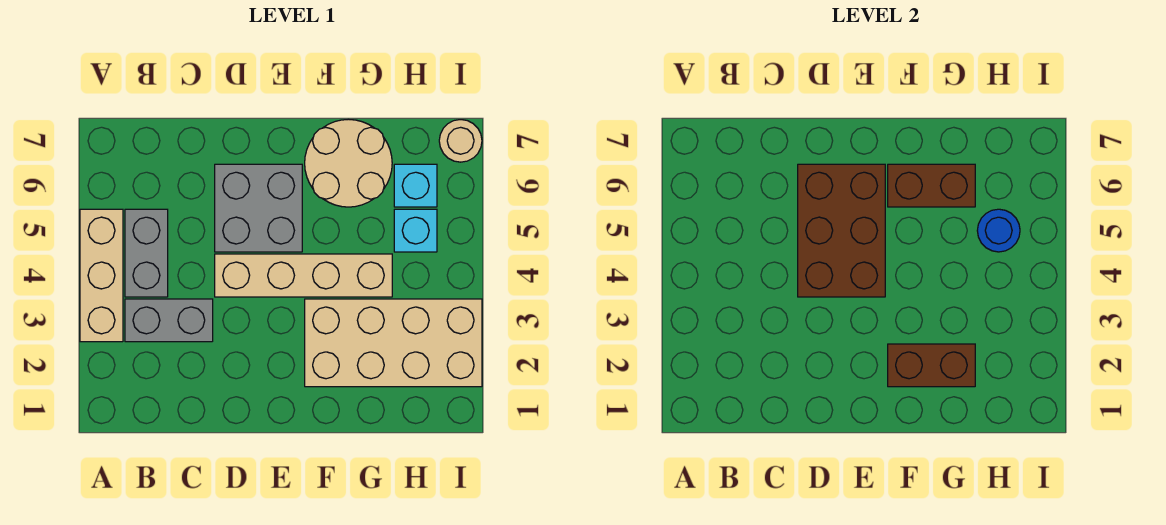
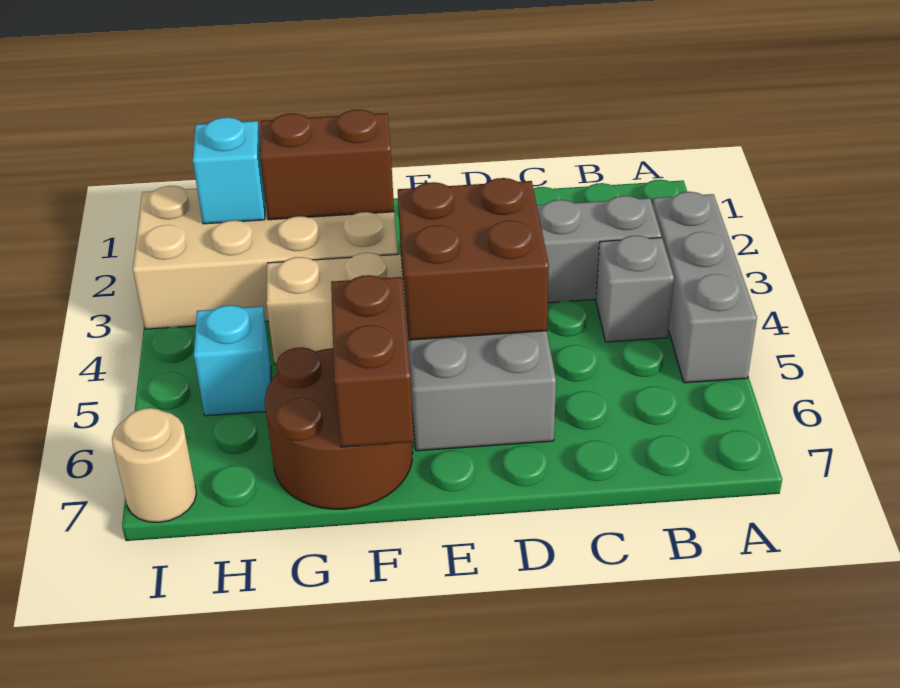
tan 1x3 brick [80,209,123,342] -> grey 1x3 brick [653,192,757,383]
grey 1x2 brick [125,209,168,297] -> grey 1x1 brick [596,236,674,342]
brown 2x3 brick [798,164,885,297] -> brown 2x2 brick [398,178,549,340]
tan 2x2 round brick [305,119,392,207] -> brown 2x2 round brick [265,347,413,509]
brown 1x2 brick [888,164,975,207] -> brown 1x2 brick turned to [331,275,414,447]
blue 1x1 round brick [977,209,1020,252] -> none
cyan 1x1 brick [394,164,437,207] -> cyan 1x1 brick moved to [193,117,265,224]

